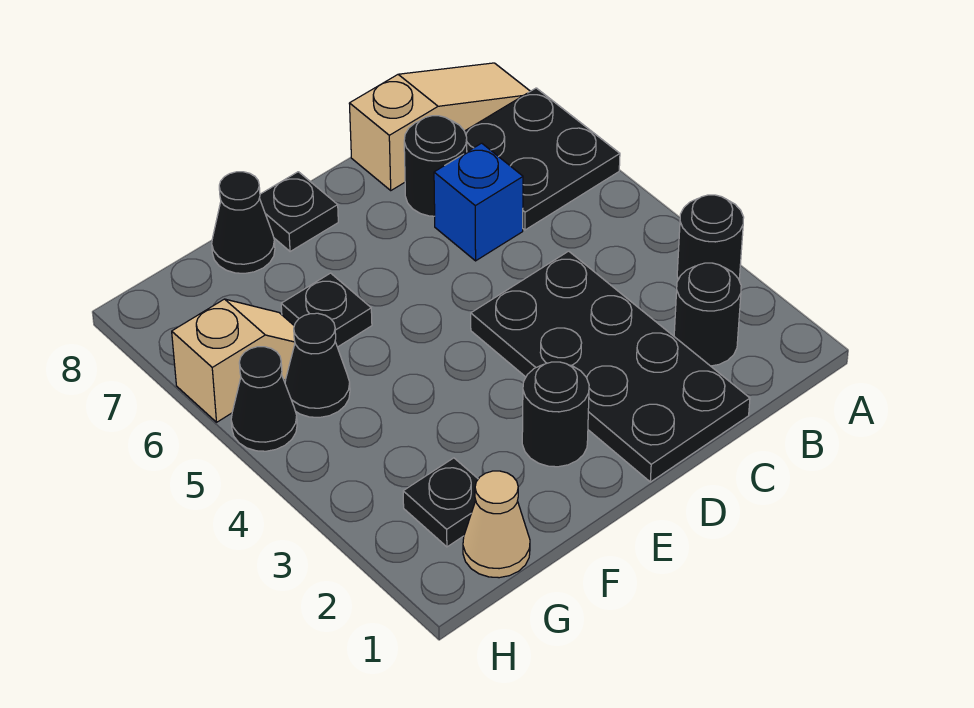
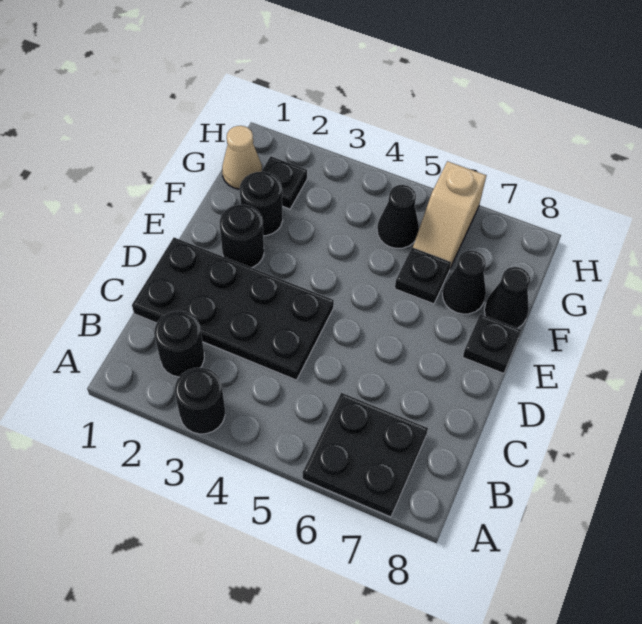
tan 1x3 slope [349,63,530,190] -> none
blue 1x1 brick [434,143,523,261] -> none
black 1x1 round brick [404,116,467,216] -> black 1x1 round brick moved to [240,172,283,236]
black 1x1 cone [231,347,297,451] -> black 1x1 cone moved to [442,251,486,314]

